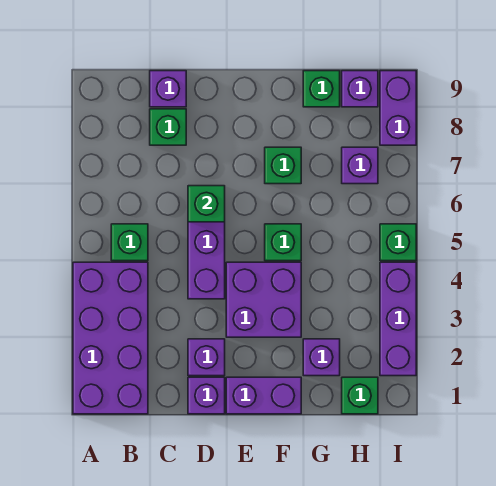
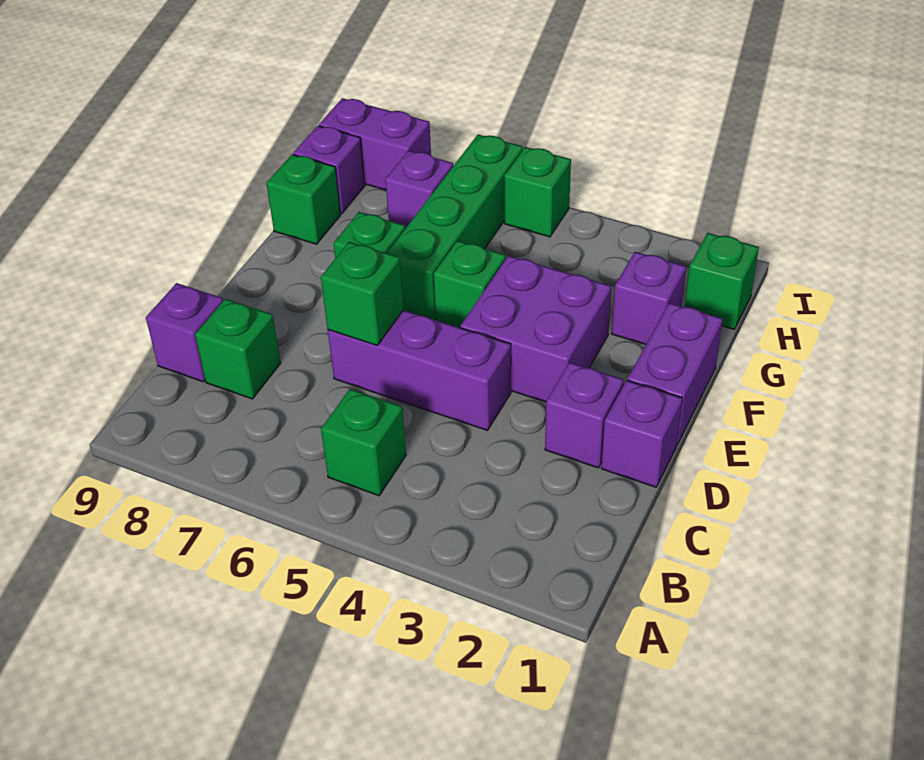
purple 2x4 brick [73,262,148,414] -> none
none -> green 1x4 brick [387,135,523,320]
purple 1x3 brick [380,262,416,376] -> none

